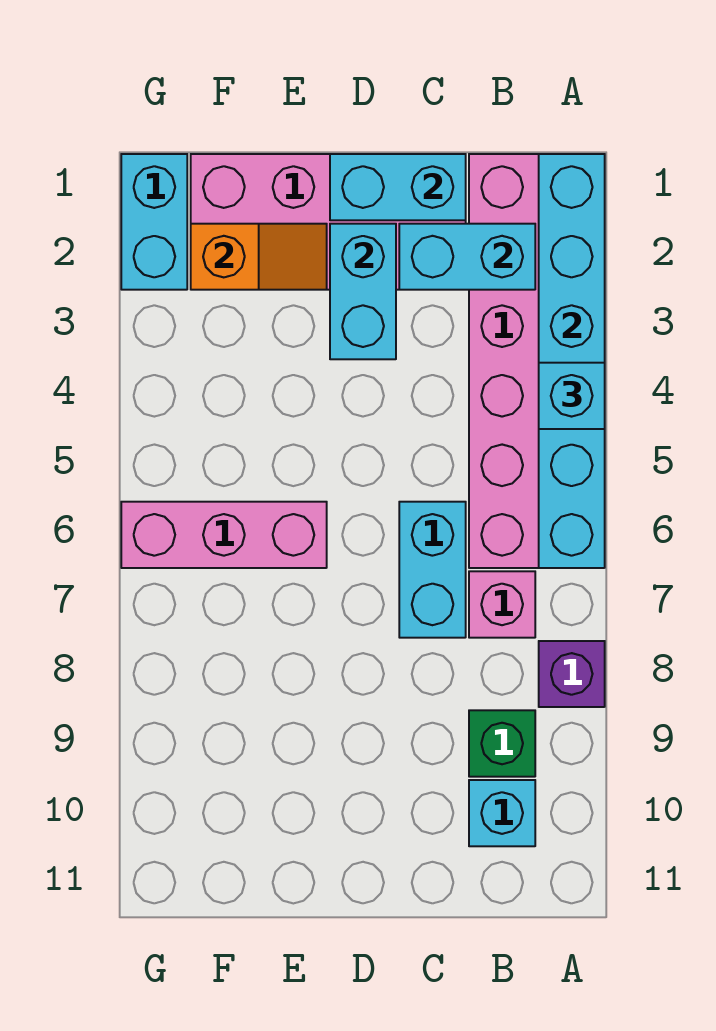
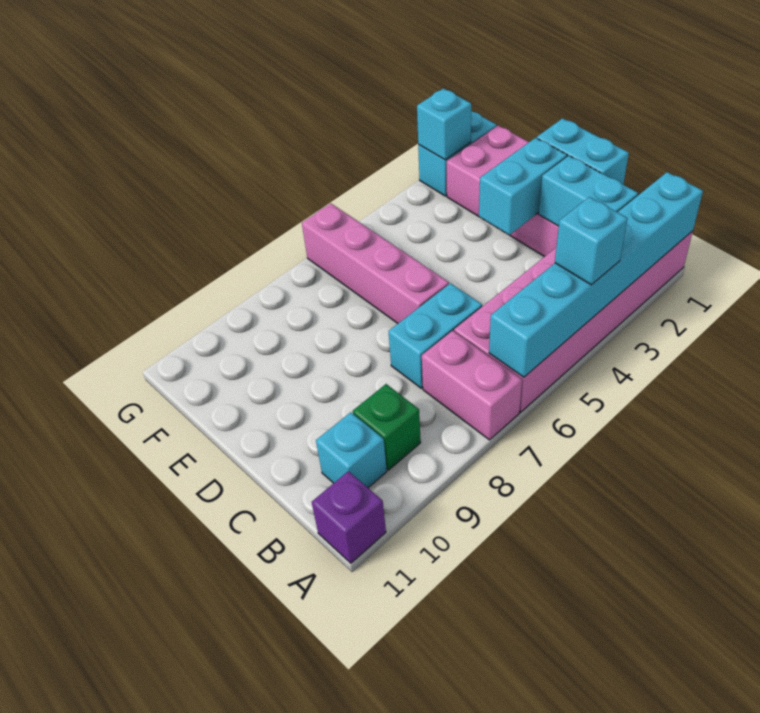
purple 1x1 brick [539,641,605,707] -> purple 1x1 brick moved to [312,471,386,563]
pink 1x1 brick [469,571,535,638] -> pink 1x2 brick [422,331,522,440]
orange 1x2 slope [191,224,327,290] -> none
pink 1x3 brick [121,502,327,568] -> pink 1x4 brick [302,204,449,323]
none -> cyan 1x1 brick [417,88,471,160]

